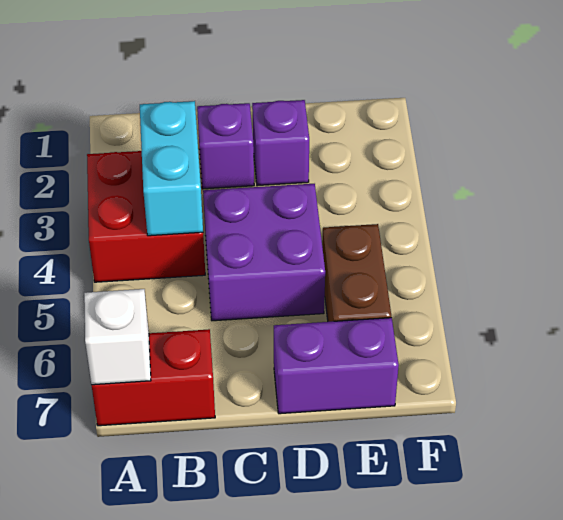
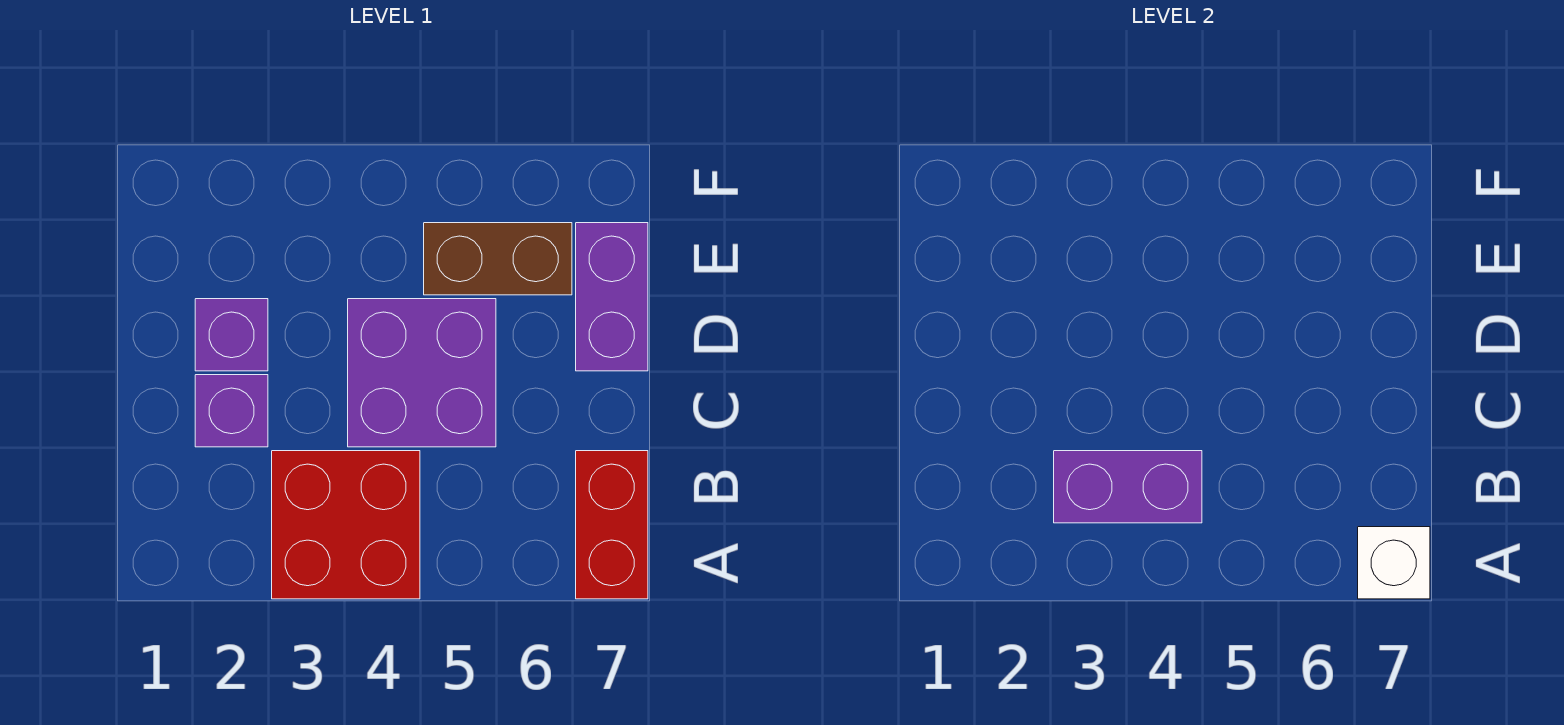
cyan 1x2 brick [140,101,203,236] -> purple 1x2 brick [1054,451,1202,523]

